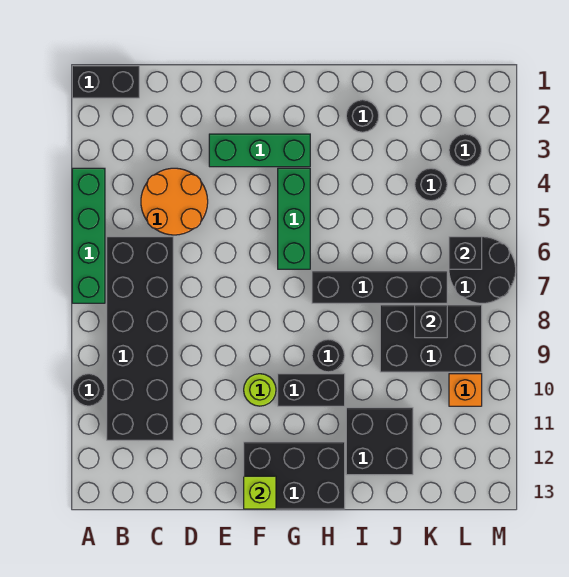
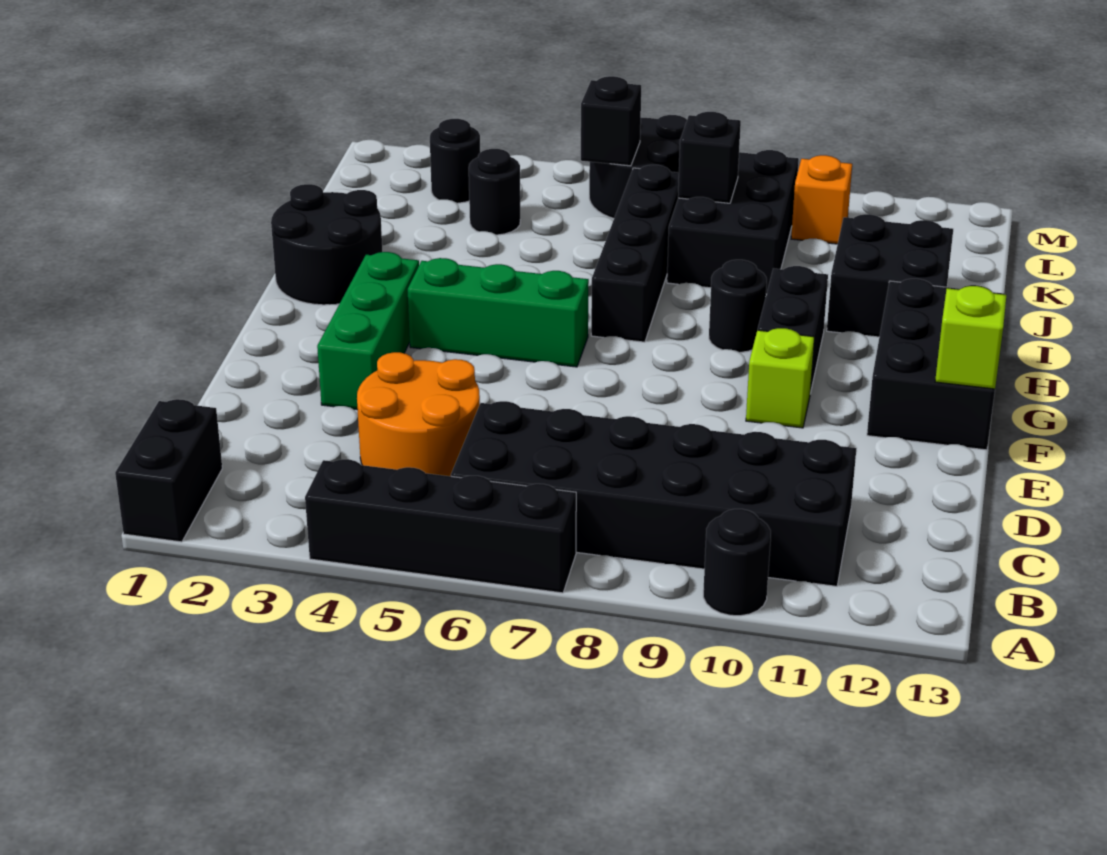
green 1x4 brick [72,168,105,303] -> black 1x4 brick [305,459,576,593]
lime 1x1 round brick [244,374,276,406] -> lime 1x1 brick [746,328,814,428]
black 1x1 round brick [346,100,379,132] -> black 2x2 round brick [271,184,382,305]

